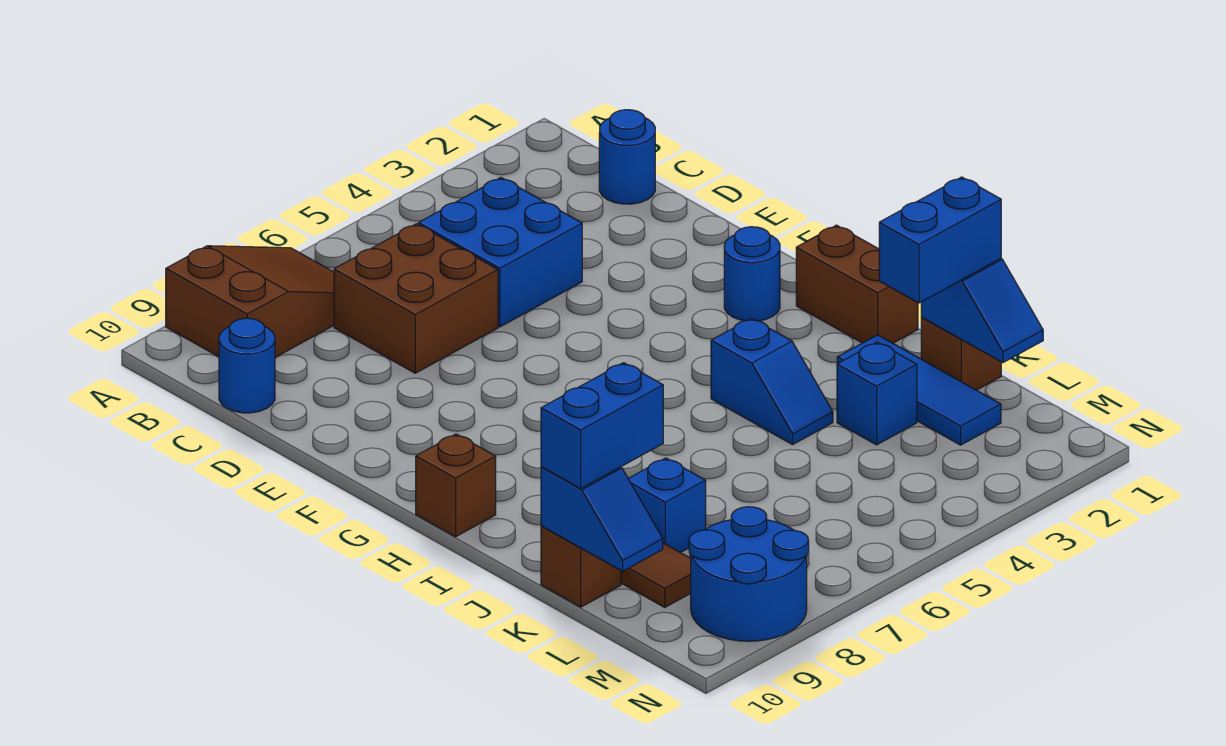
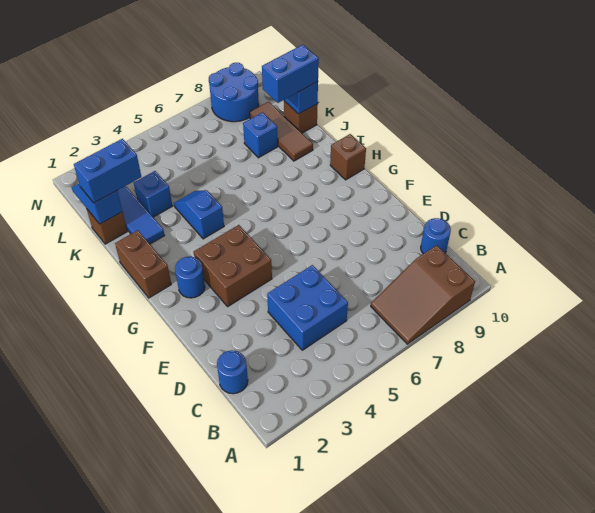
brown 2x2 brick [334,224,498,373] -> brown 2x2 brick moved to [194,225,272,306]

